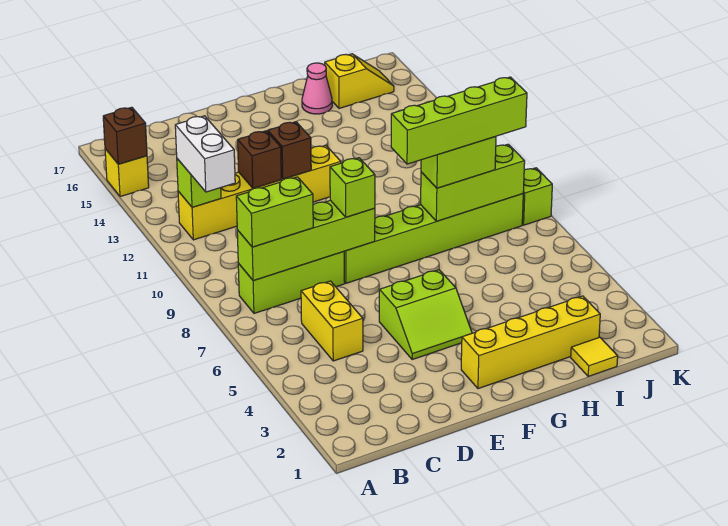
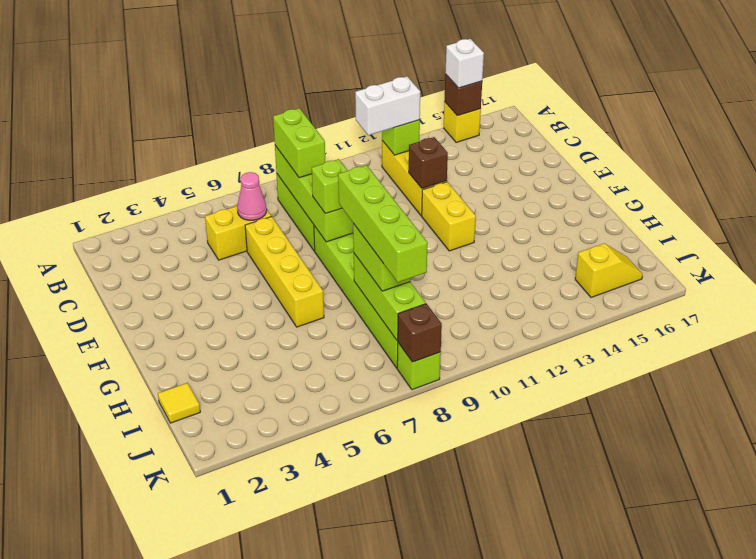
none -> white 1x1 brick [445,39,484,88]
lime 2x2 slope [379,270,472,359] -> none
brown 1x1 brick [268,122,311,179] -> brown 1x1 brick moved to [398,304,442,362]
yellow 1x4 brick [461,296,600,389] -> yellow 1x4 brick moved to [245,216,324,327]
pink 1x1 cone [302,63,332,114] -> pink 1x1 cone moved to [237,172,267,220]
yellow 1x2 slope [325,54,394,108] -> yellow 1x2 slope turned to [575,244,643,297]

